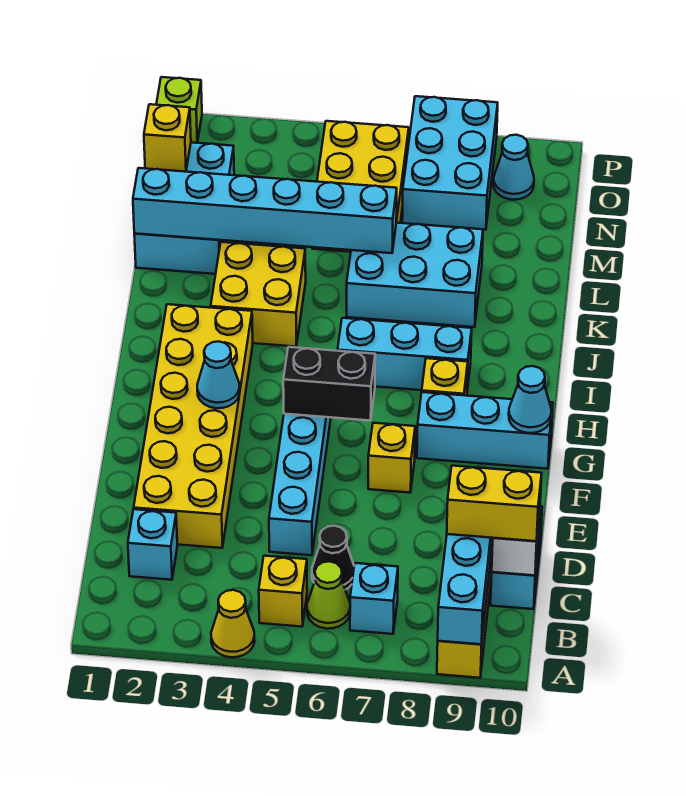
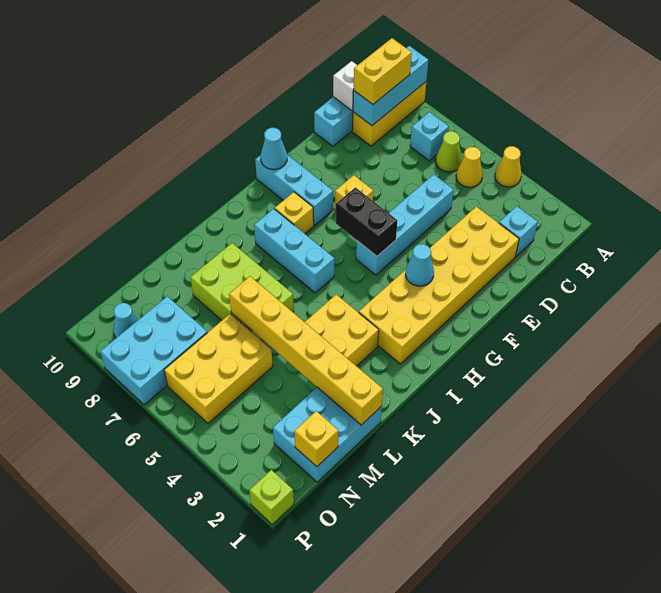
yellow 1x1 brick [259,556,307,627] -> yellow 1x1 cone [456,147,483,187]
black 1x1 cone [312,526,354,590] -> none
yellow 1x2 brick [447,466,542,541] -> yellow 1x2 brick turned to [354,38,412,104]
cyan 2x3 brick [347,223,483,327] -> lime 2x3 brick [190,243,294,340]
cyan 1x6 brick [133,168,397,253] -> yellow 1x6 brick [229,276,383,425]

